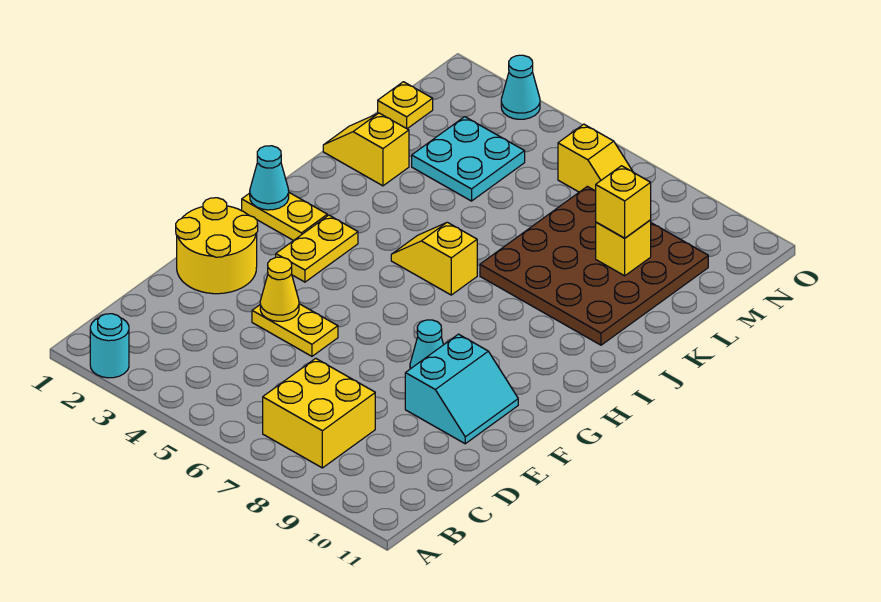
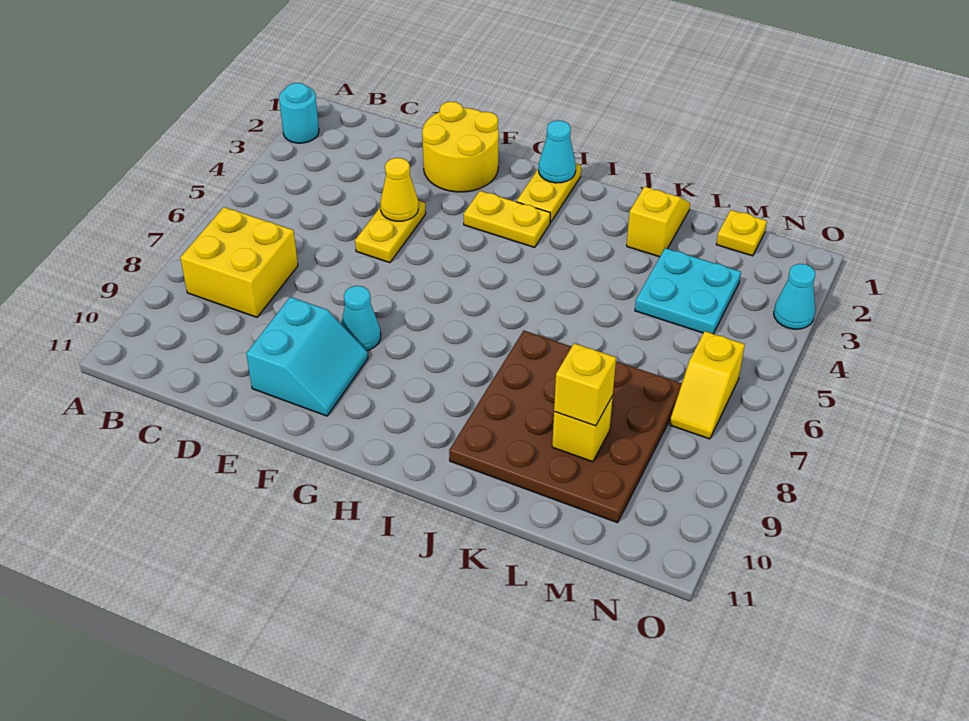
cyan 2x2 slope [405,334,518,444] -> cyan 2x2 slope turned to [246,297,368,416]
yellow 1x2 slope [391,222,477,295] -> none

